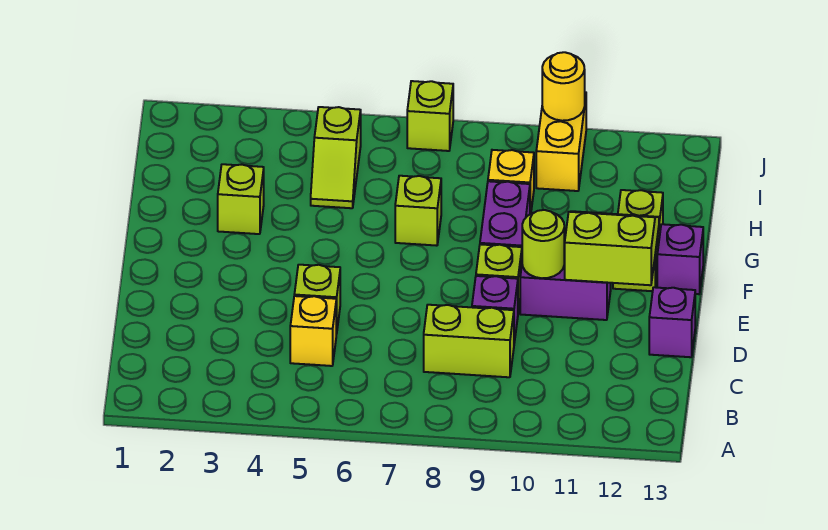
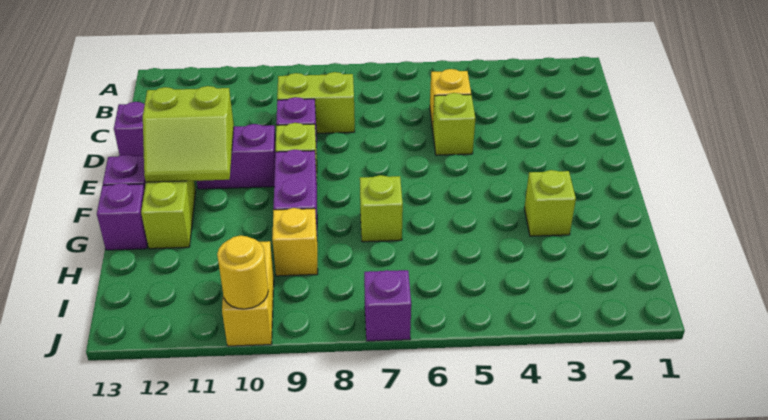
lime 1x1 round brick [522,210,564,278] -> none
none -> purple 1x1 brick [97,183,148,250]
lime 1x2 slope [311,107,361,208] -> none
lime 1x1 brick [407,81,453,151] -> purple 1x1 brick [364,270,411,341]

